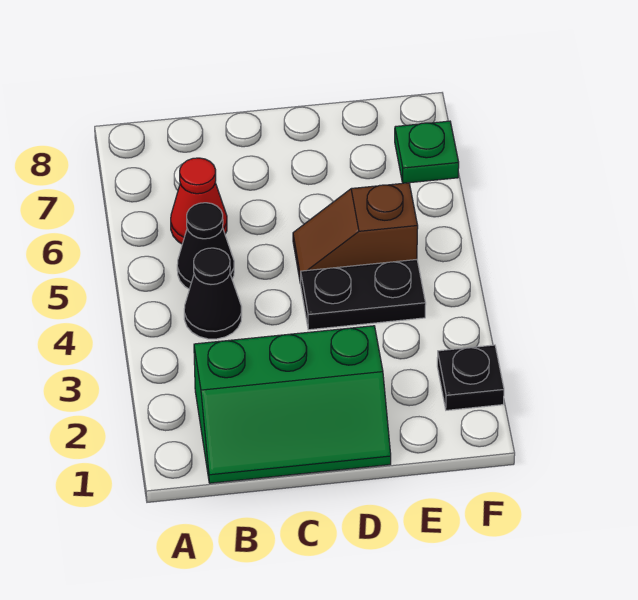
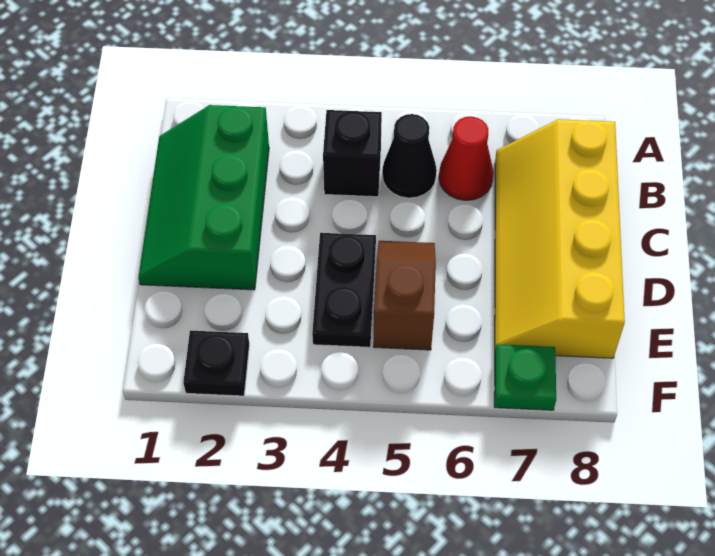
black 1x1 cone [184,248,242,339] -> black 1x1 brick [323,110,382,197]
none -> yellow 2x4 slope [495,119,625,358]

